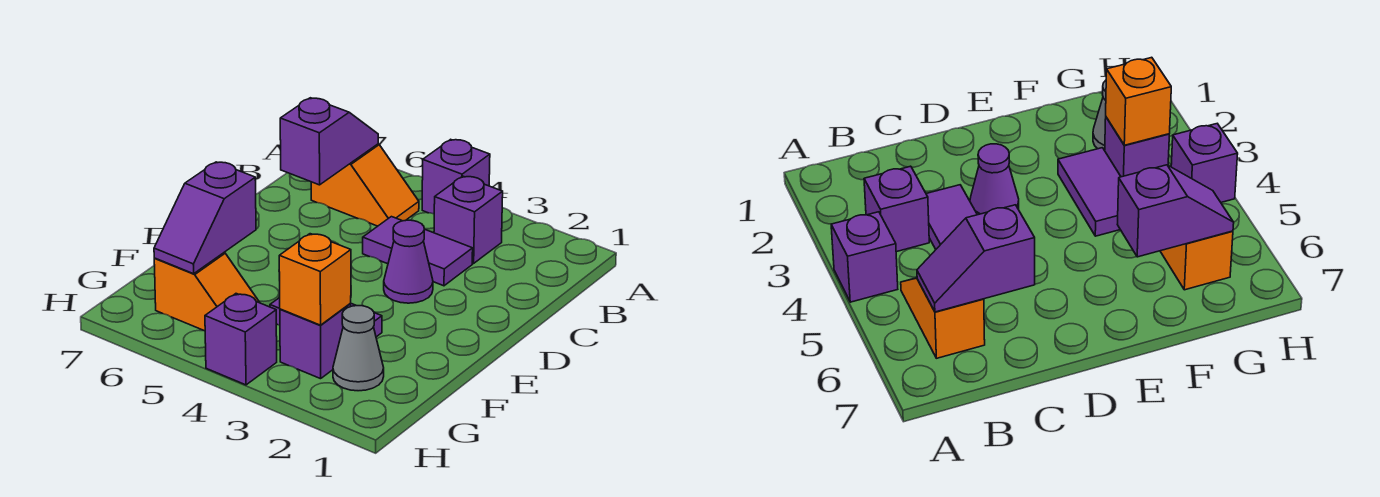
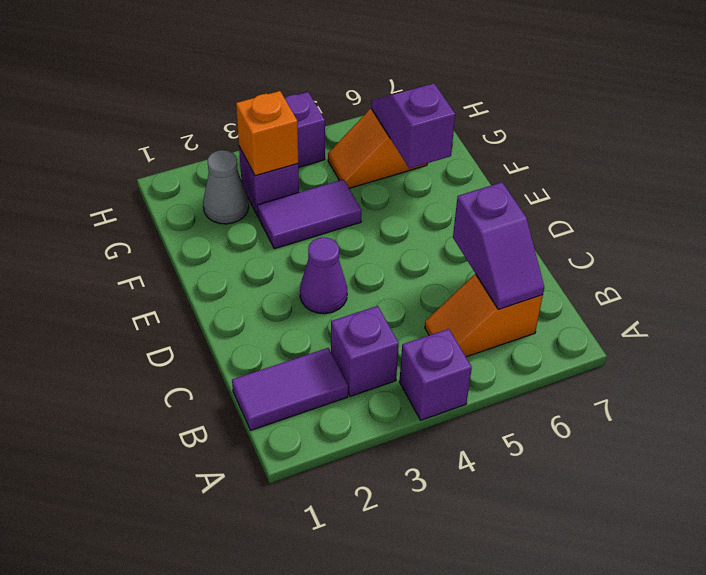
purple 1x2 tile [363,217,473,286] -> purple 1x2 tile moved to [232,348,348,430]

